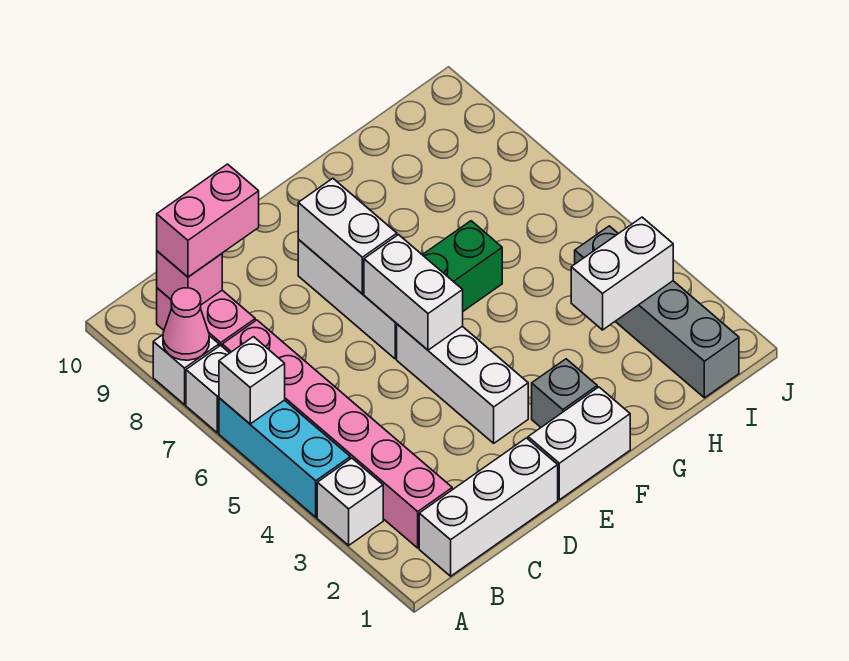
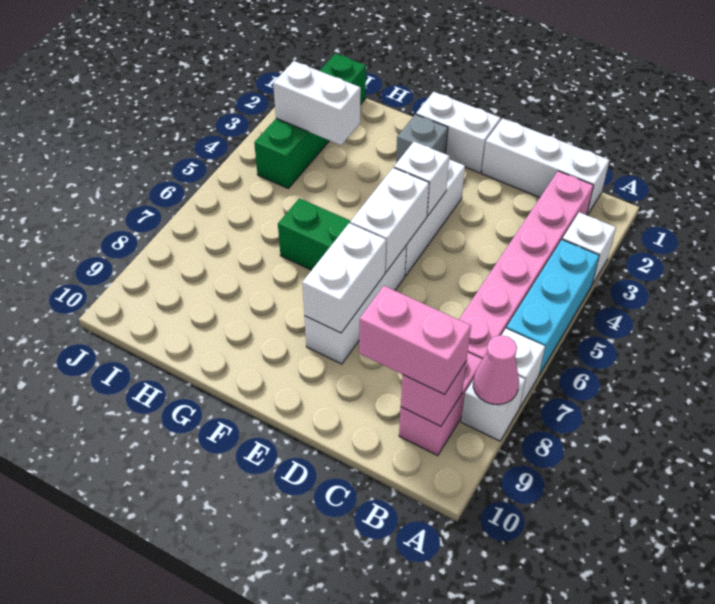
white 1x1 brick [219,337,285,424] -> white 1x1 brick moved to [394,142,449,216]
grey 1x4 brick [575,226,739,398] -> green 1x4 brick [254,54,366,188]

